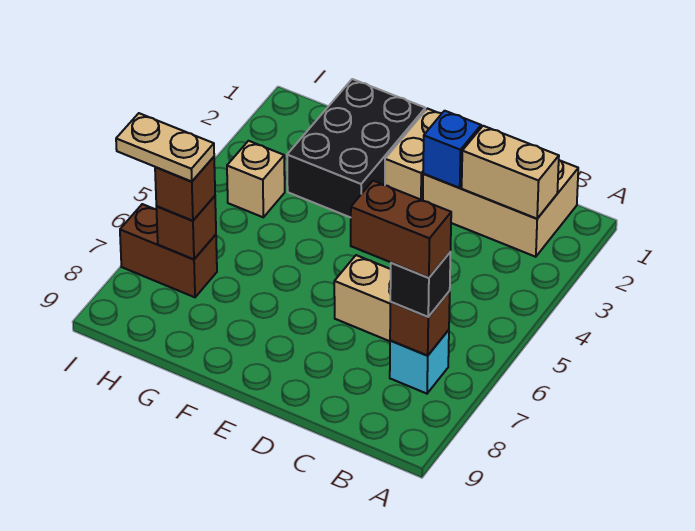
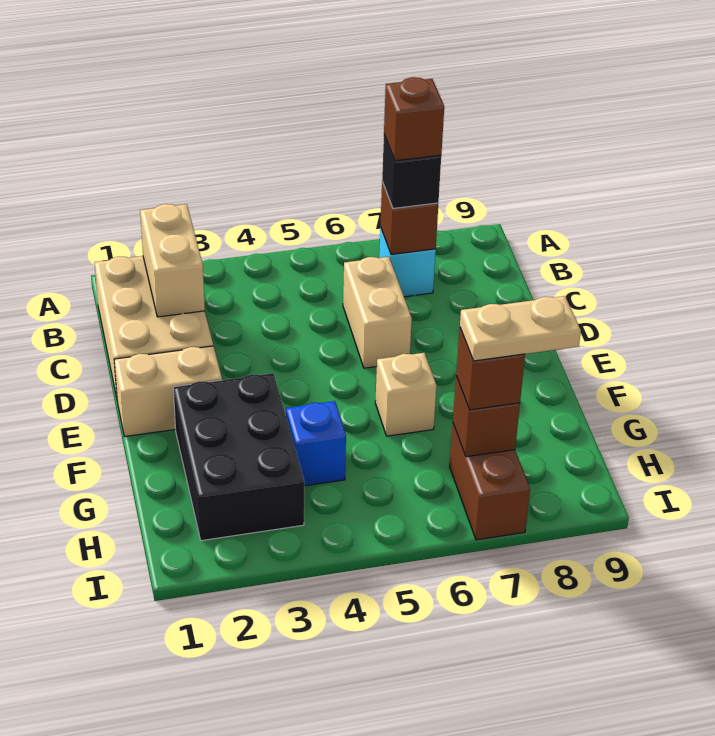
brown 1x2 brick [351,181,451,278] -> brown 1x1 brick [384,77,444,161]
blue 1x1 brick [423,111,481,188] -> blue 1x1 brick moved to [286,401,346,486]
black 2x3 brick [287,79,425,218] -> black 2x3 brick turned to [173,373,304,541]
tan 1x1 brick [227,141,285,217] -> tan 1x1 brick moved to [375,353,437,436]
tan 1x2 plate [116,113,214,182] -> tan 1x2 plate turned to [460,296,581,361]

